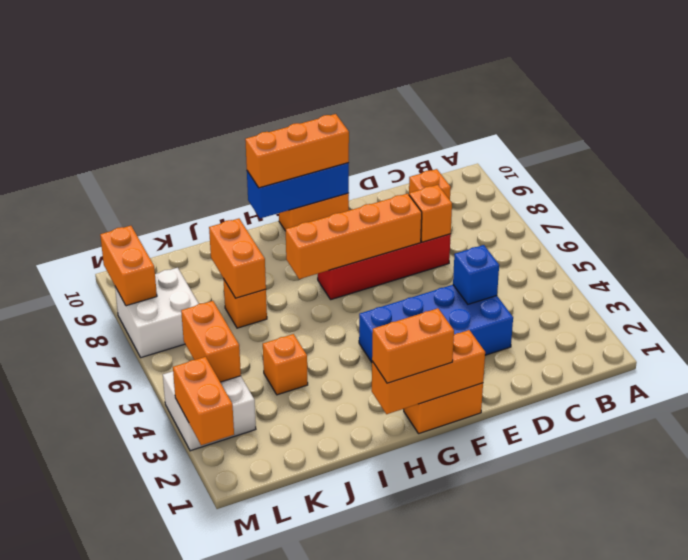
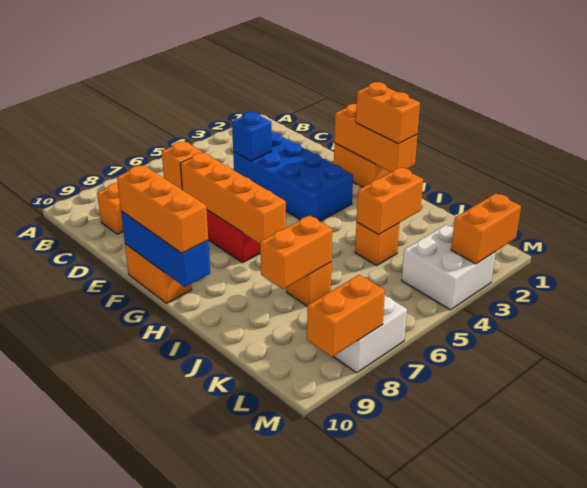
orange 1x2 brick [181,301,241,382] -> orange 1x2 brick moved to [357,168,423,235]

